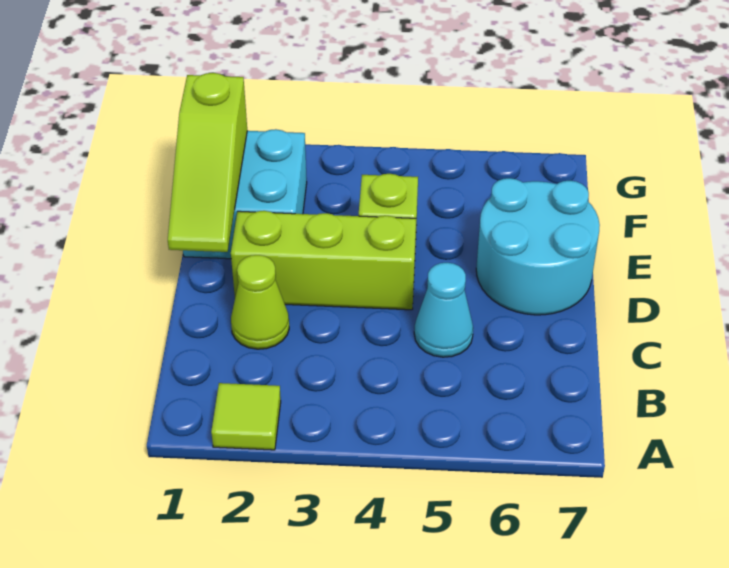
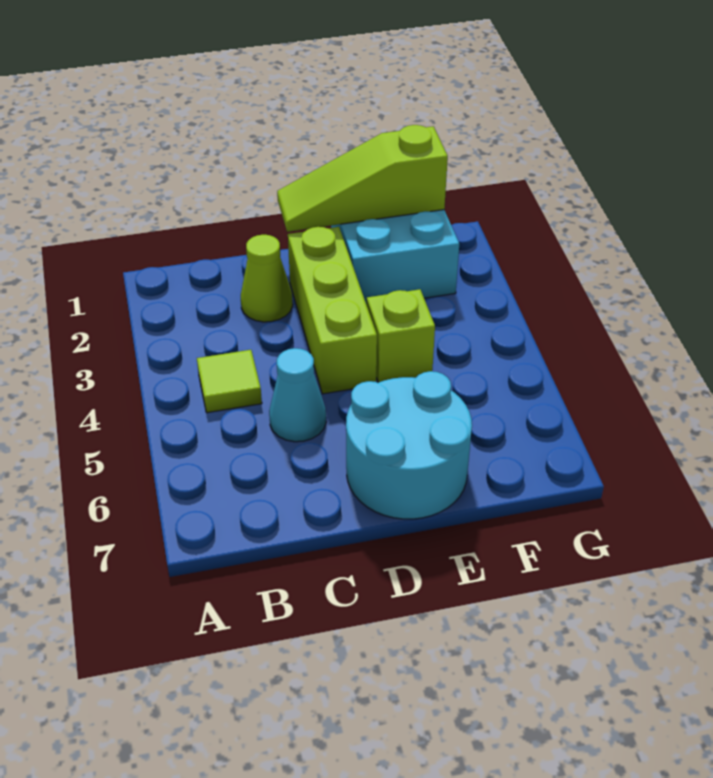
lime 1x1 tile [211,383,281,450] -> lime 1x1 tile moved to [197,350,262,413]

